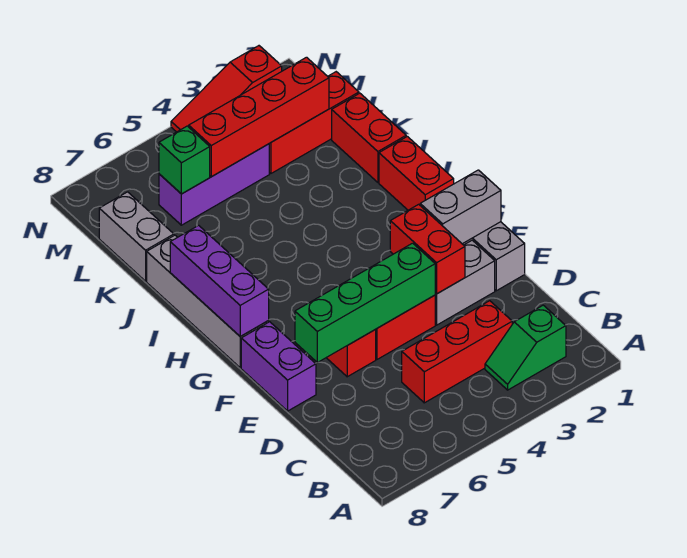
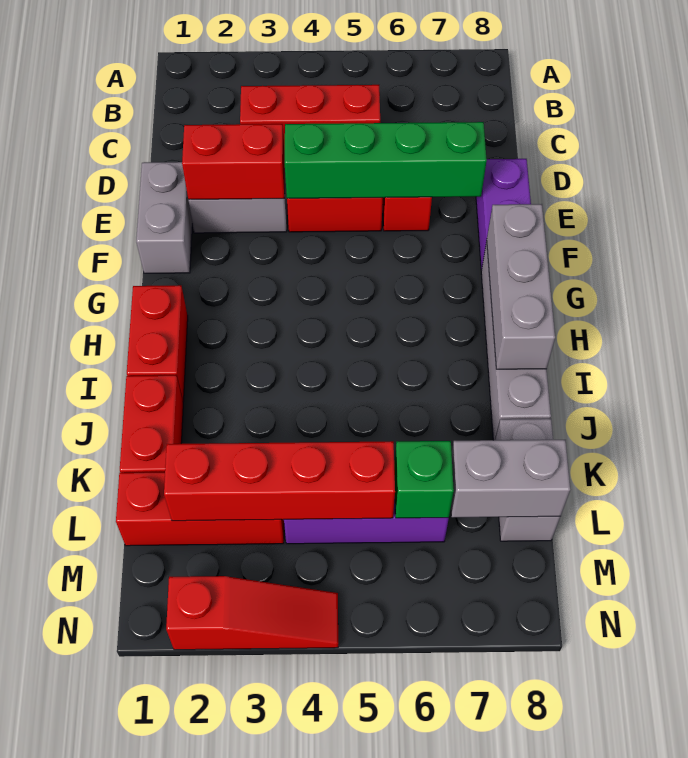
green 1x2 slope [485,305,566,390] -> none
red 1x2 brick [390,204,465,294] -> red 1x2 brick turned to [182,124,285,199]
grey 1x2 brick [420,170,501,244] -> grey 1x2 brick moved to [451,440,570,517]
purple 1x3 brick [170,225,269,336] -> grey 1x3 brick [487,204,555,369]

